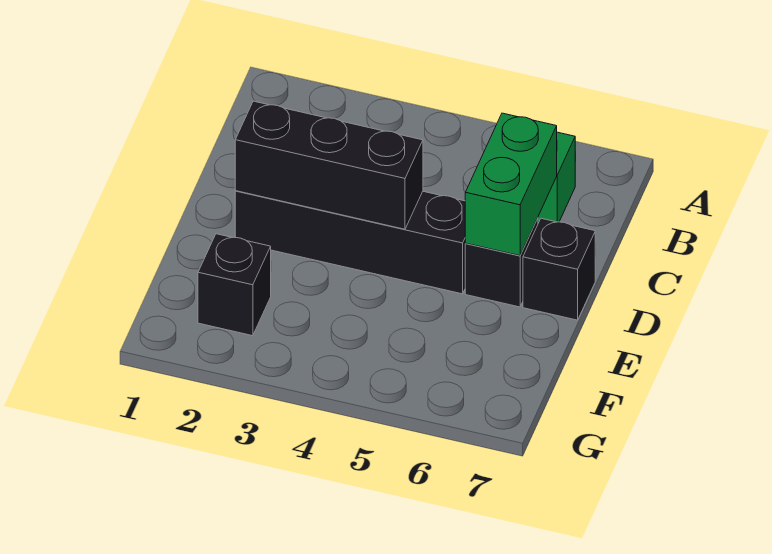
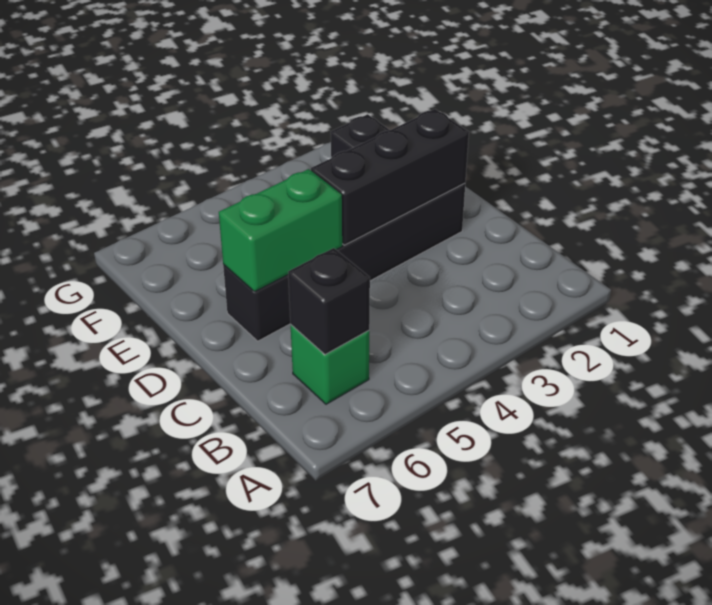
green 1x2 brick [465,113,557,256] -> green 1x2 brick turned to [219,169,342,292]
black 1x1 brick [523,218,595,320] -> black 1x1 brick moved to [288,248,370,355]

